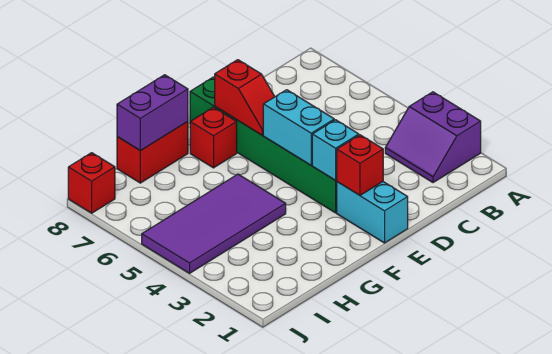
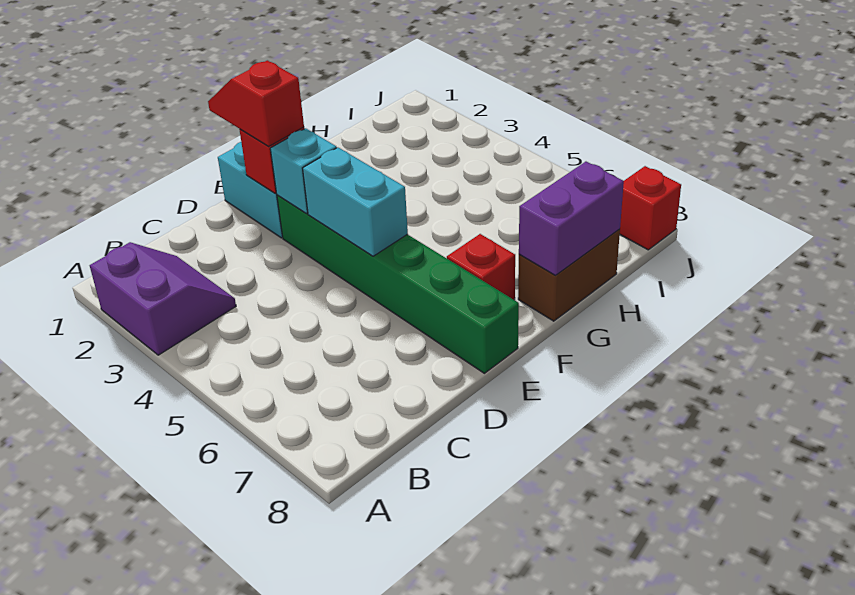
red 1x2 slope [215,60,275,135] -> red 1x2 slope moved to [208,60,304,147]
purple 2x4 tile [142,174,286,273] -> none
red 1x2 brick [117,122,188,183] -> brown 1x2 brick [518,229,620,321]

